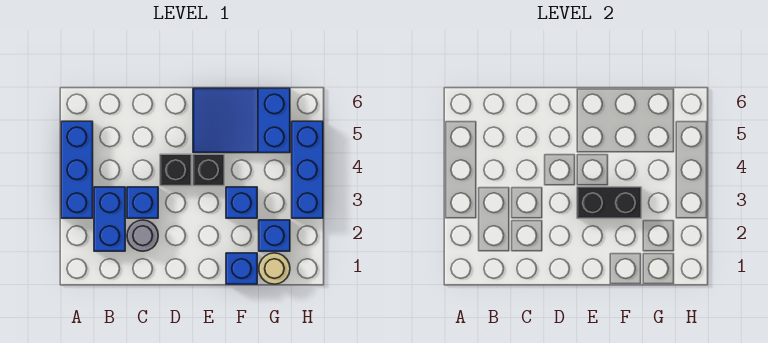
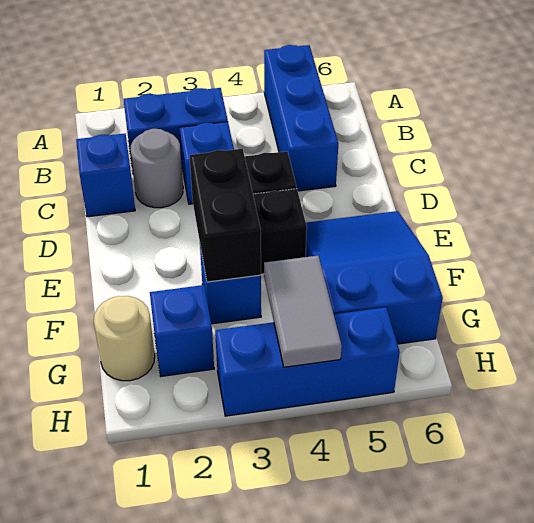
blue 1x3 brick [61,121,93,218] -> blue 1x3 brick turned to [264,45,338,191]
blue 1x1 brick [226,253,257,284] -> blue 1x1 brick moved to [76,134,135,217]
none -> grey 1x2 tile [264,256,342,367]

